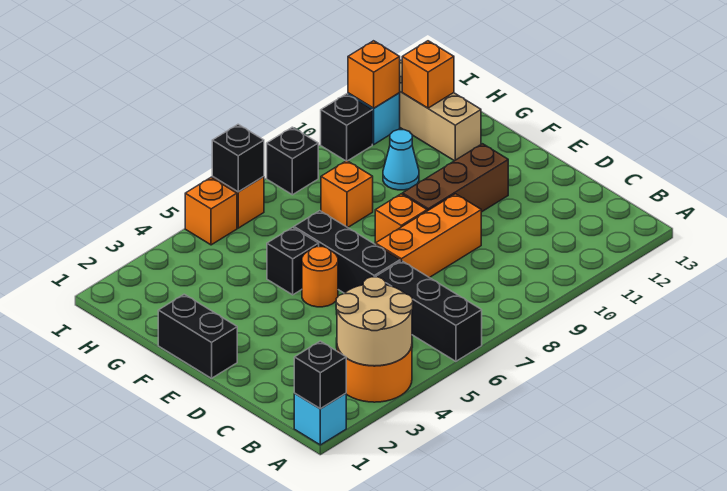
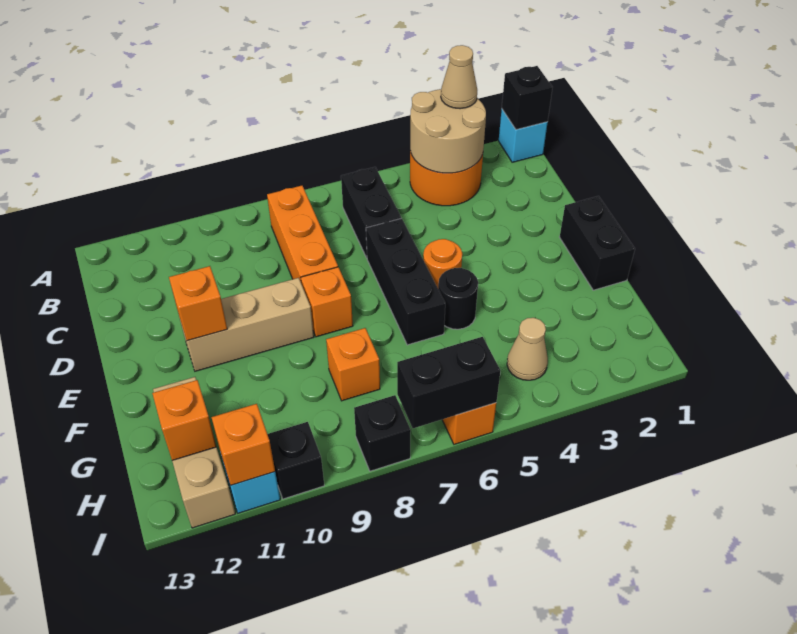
none -> tan 1x1 cone [441,45,477,109]
black 1x3 brick [376,261,482,361] -> black 1x2 brick [341,167,401,258]
orange 1x3 brick [375,194,481,278] -> orange 1x3 brick turned to [267,186,338,282]
brown 1x3 brick [403,144,508,212] -> tan 1x3 brick [179,278,314,371]
black 1x1 brick [267,227,319,295] -> black 1x1 round brick [438,268,478,329]
cyan 1x1 cone [383,130,419,190] -> none
none -> tan 1x1 cone [507,318,548,380]
orange 1x1 brick [185,178,237,245] -> orange 1x1 brick moved to [169,266,227,341]
black 1x1 brick [212,124,264,192] -> black 1x2 brick [397,337,500,428]

